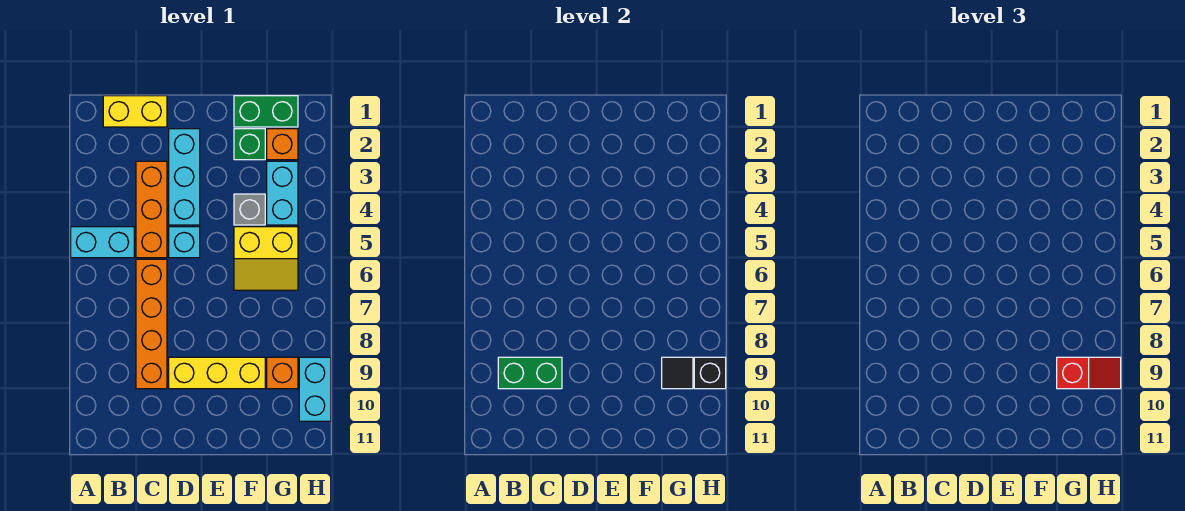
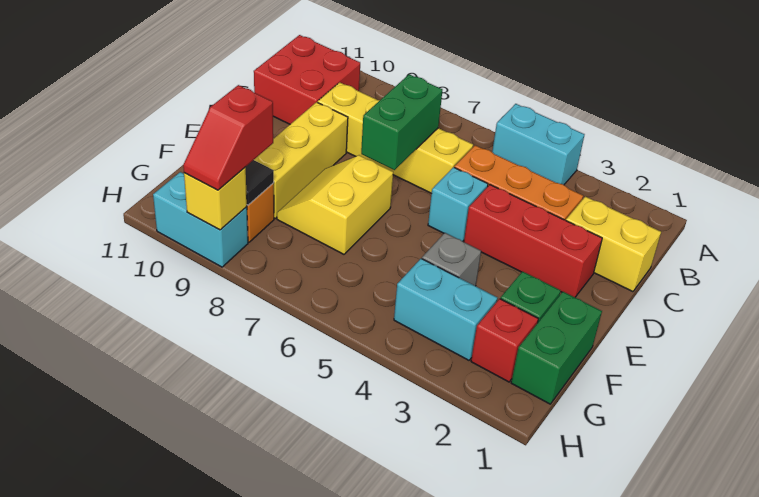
cyan 1x2 brick [71,227,134,258] -> cyan 1x2 brick turned to [492,104,584,185]
yellow 1x2 brick [103,96,167,127] -> yellow 1x2 brick turned to [566,196,661,292]
green 1x2 brick [498,357,562,389] -> green 1x2 brick moved to [361,74,442,170]
none -> red 2x2 brick [254,35,360,124]
orange 1x4 brick [136,259,167,389] -> yellow 1x4 brick [318,82,473,194]
cyan 1x3 brick [169,129,200,225] -> red 1x3 brick [464,185,602,297]
yellow 2x2 slope [234,227,298,290] -> yellow 2x2 slope moved to [277,155,393,254]
orange 1x1 brick [267,129,298,160] -> red 1x1 brick [471,299,538,382]
black 1x1 brick [694,357,726,389] -> yellow 1x1 brick [184,168,247,230]

